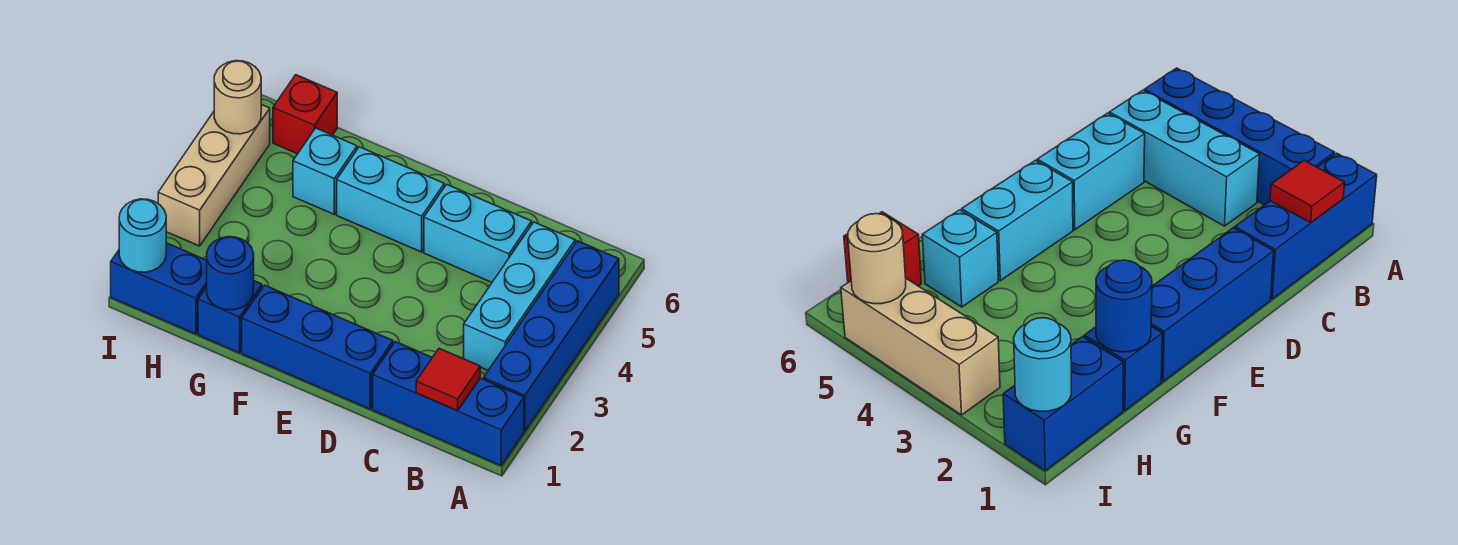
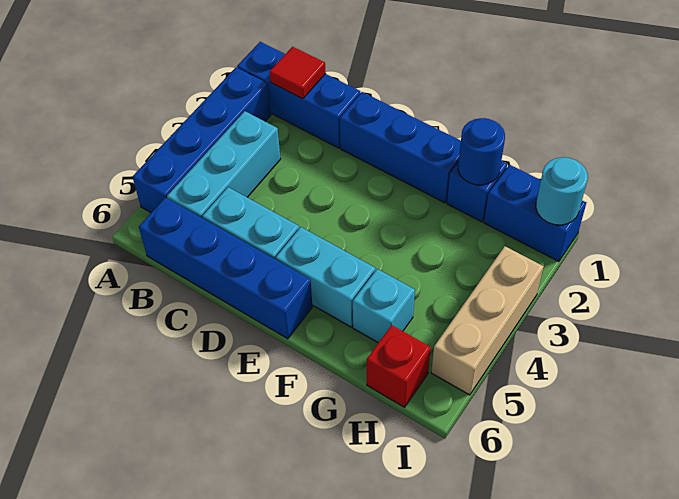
none -> blue 1x4 brick [139,197,312,339]
tan 1x1 round brick [214,61,261,134] -> none

